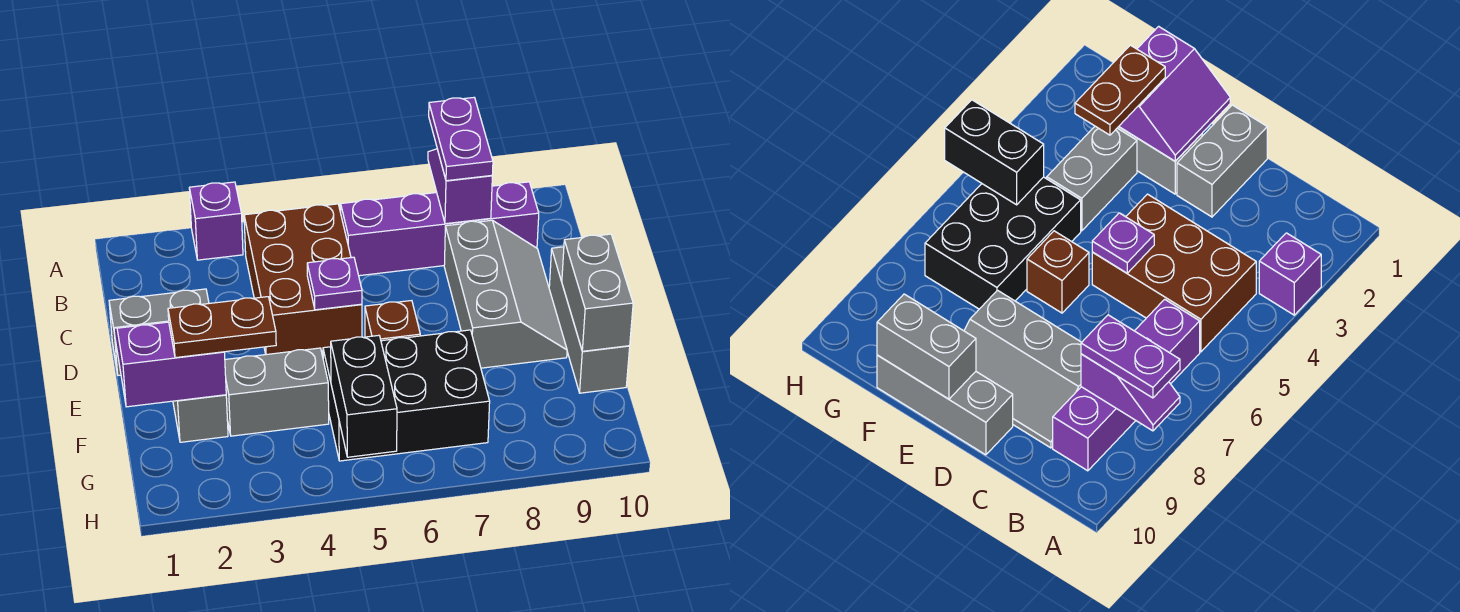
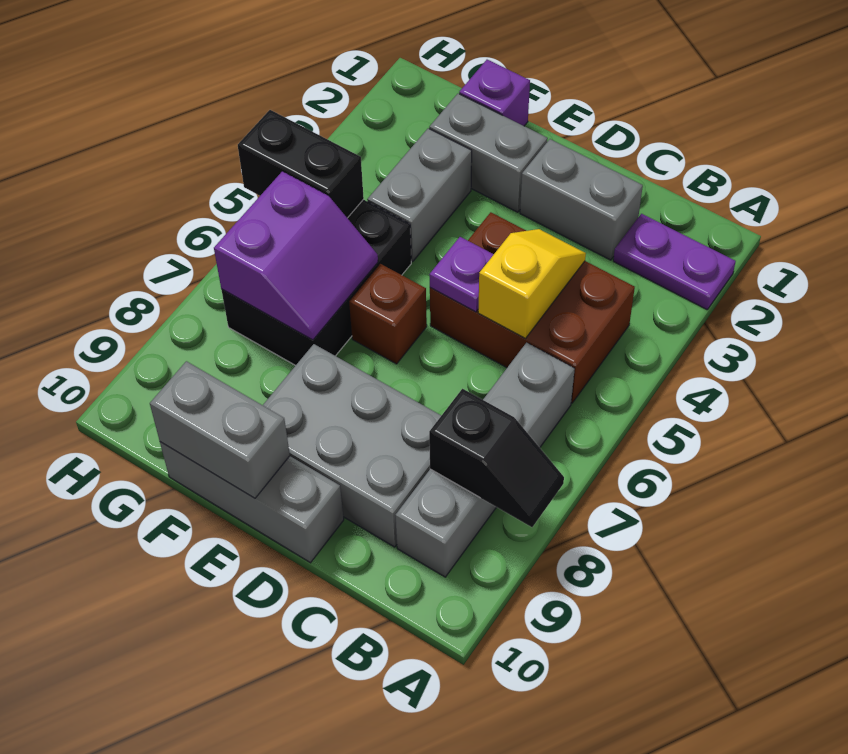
purple 1x1 brick [189,182,243,260] -> purple 1x1 brick moved to [459,60,530,126]
purple 1x2 slope [428,149,492,224] -> black 1x2 slope [429,389,564,527]
purple 1x2 plate [429,98,493,181] -> purple 1x2 plate moved to [613,214,736,310]
purple 1x4 brick [341,182,539,276] -> grey 1x4 brick [395,343,575,577]
none -> yellow 1x2 slope [478,229,586,338]
grey 2x3 slope [444,220,567,368] -> grey 2x3 brick [263,344,441,547]
grey 1x2 brick [109,289,209,375] -> grey 1x2 brick turned to [520,139,643,260]
purple 2x2 slope [114,321,226,407] -> purple 2x2 slope moved to [214,171,378,340]
brown 1x2 plate [168,297,276,358] -> none

